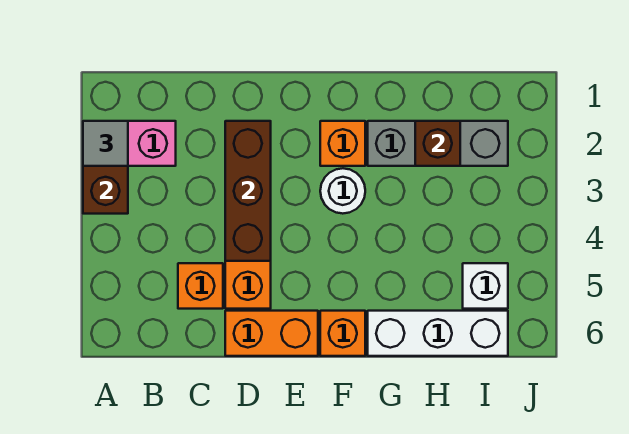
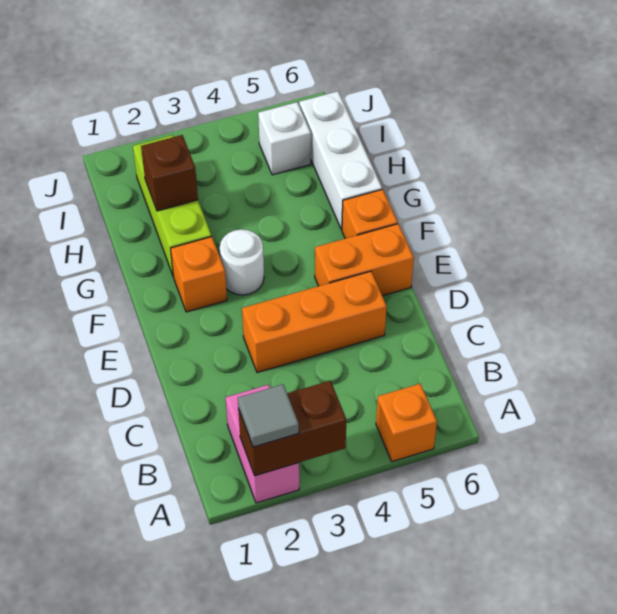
orange 1x1 brick [178,263,223,309] -> orange 1x1 brick moved to [376,384,437,462]
brown 1x3 brick [225,121,271,261] -> none
orange 1x2 brick [225,311,318,356] -> orange 1x2 brick turned to [315,224,414,296]
grey 1x3 brick [368,121,508,166] -> lime 1x3 brick [133,135,211,277]

